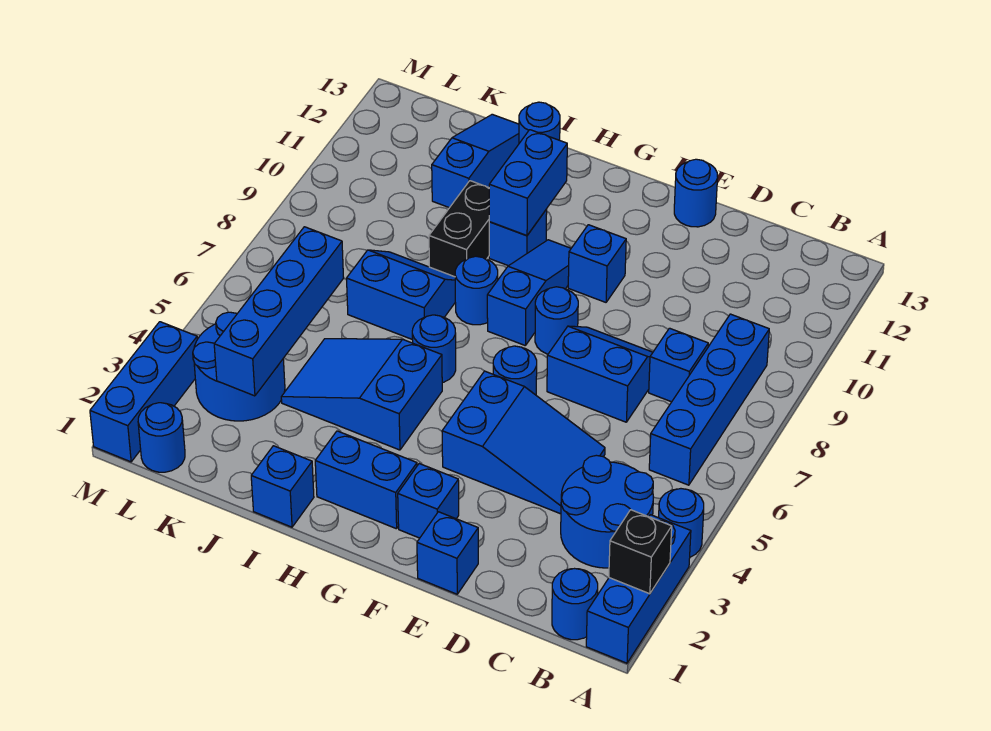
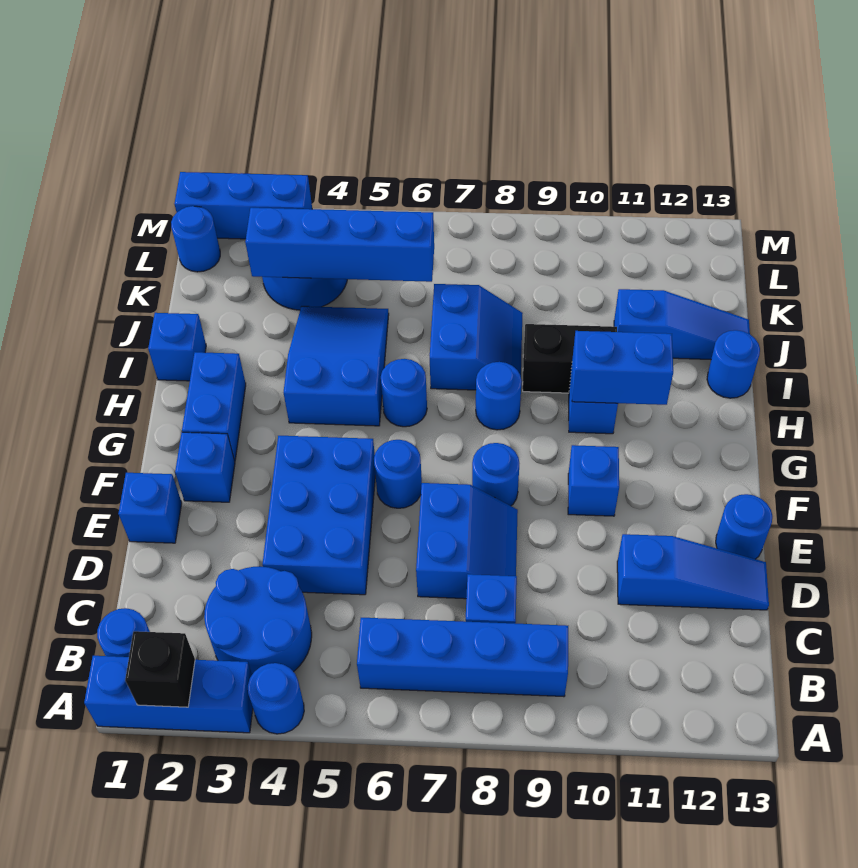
blue 2x3 slope [442,371,605,514] -> blue 2x3 brick [263,436,375,595]
blue 1x3 slope [487,240,571,346] -> blue 1x3 slope moved to [617,534,769,610]

